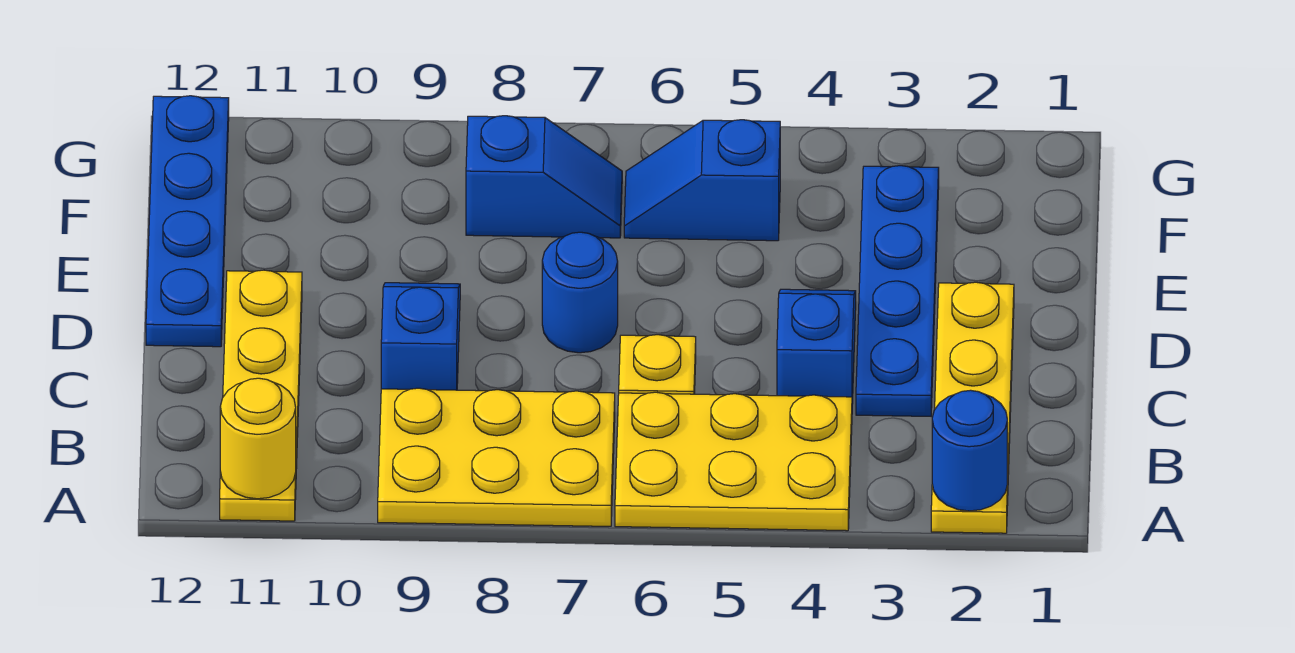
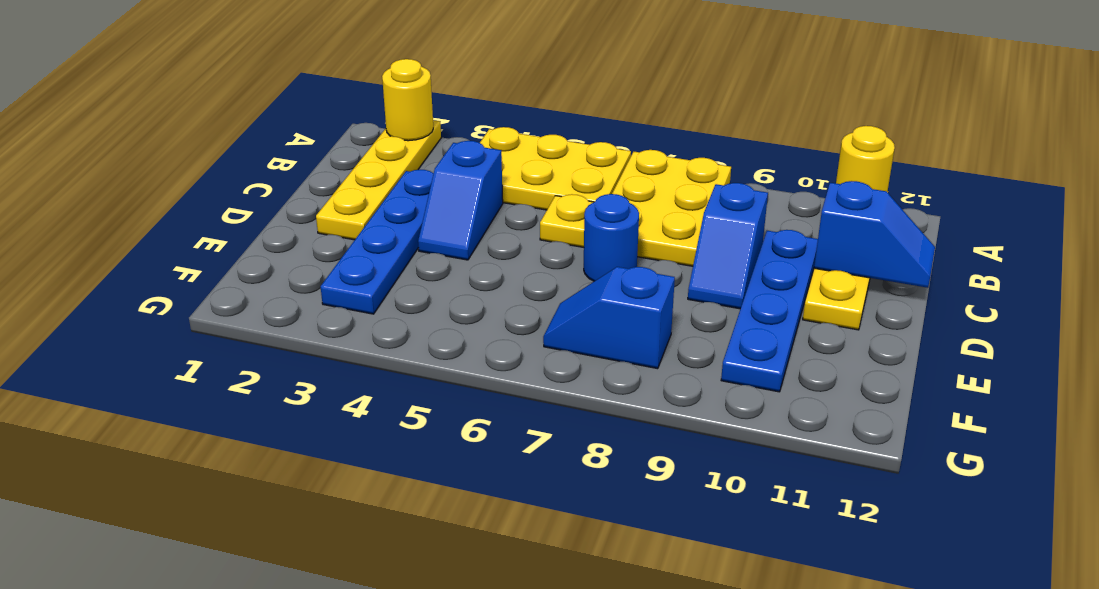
blue 1x1 round brick [932,390,1007,511] -> yellow 1x1 round brick [382,59,433,141]
yellow 2x3 plate [378,388,615,526] -> yellow 2x3 plate turned to [612,150,731,266]
blue 1x4 plate [146,96,229,347] -> blue 1x4 plate moved to [721,230,818,392]
blue 1x2 slope [624,120,780,241] -> blue 1x2 slope moved to [814,181,935,288]

